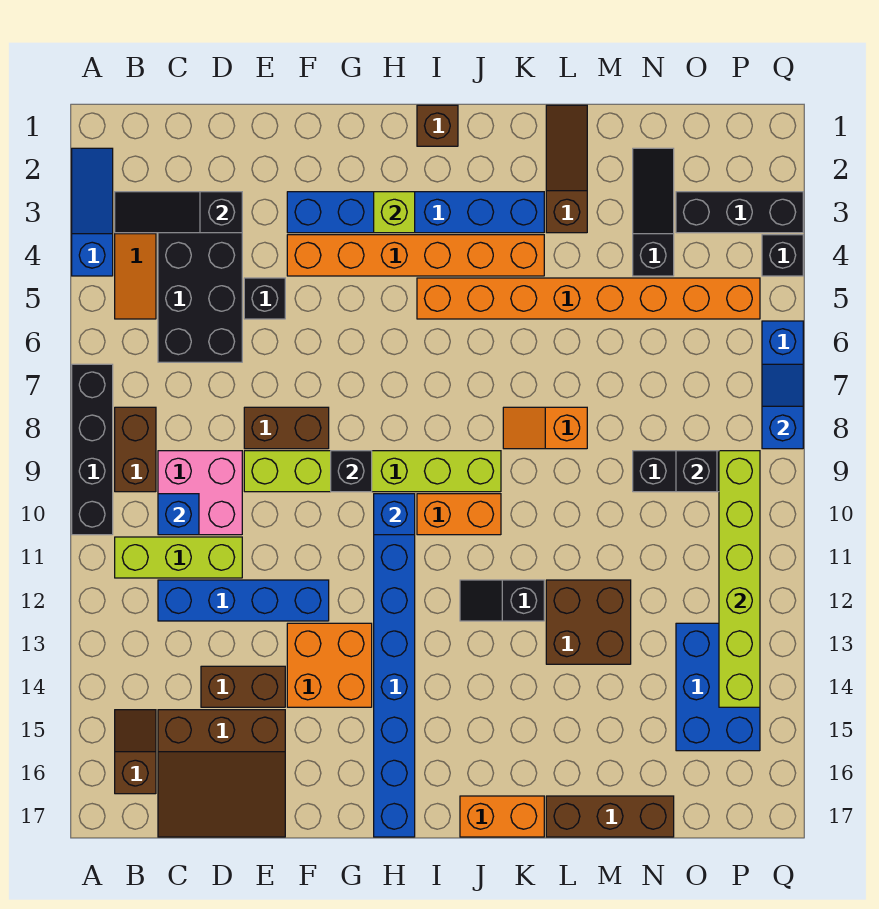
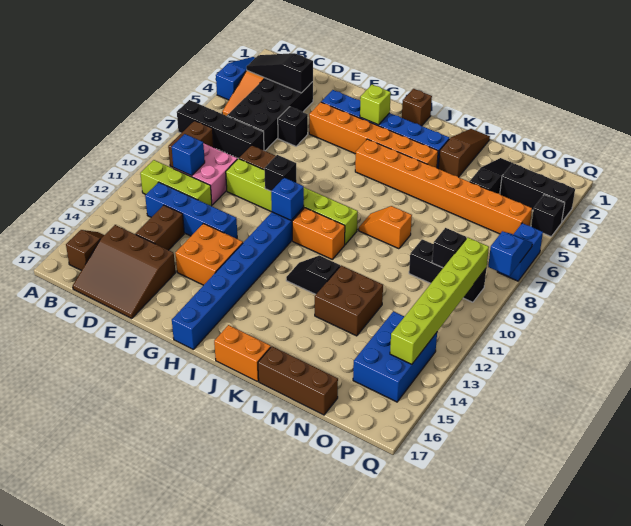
black 1x4 brick [72,364,113,535] -> black 1x4 brick turned to [177,100,264,159]
brown 1x2 brick [201,666,285,707] -> brown 1x2 brick turned to [135,205,184,250]

